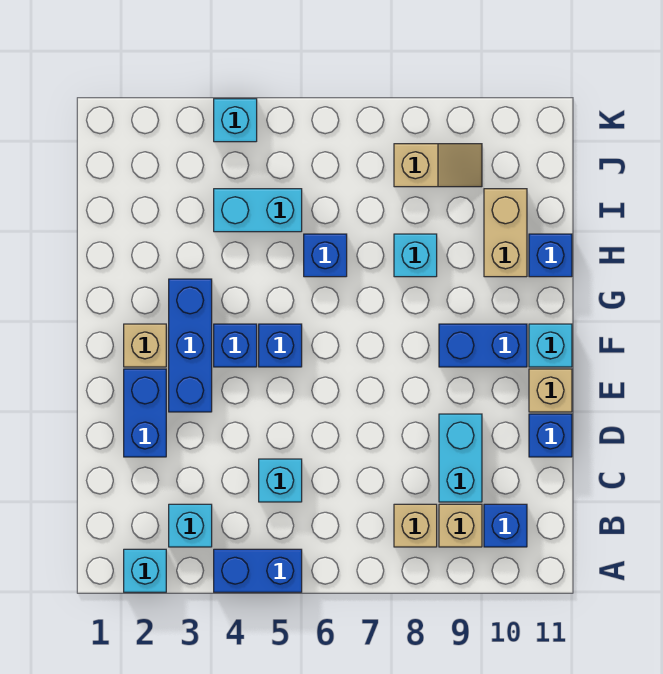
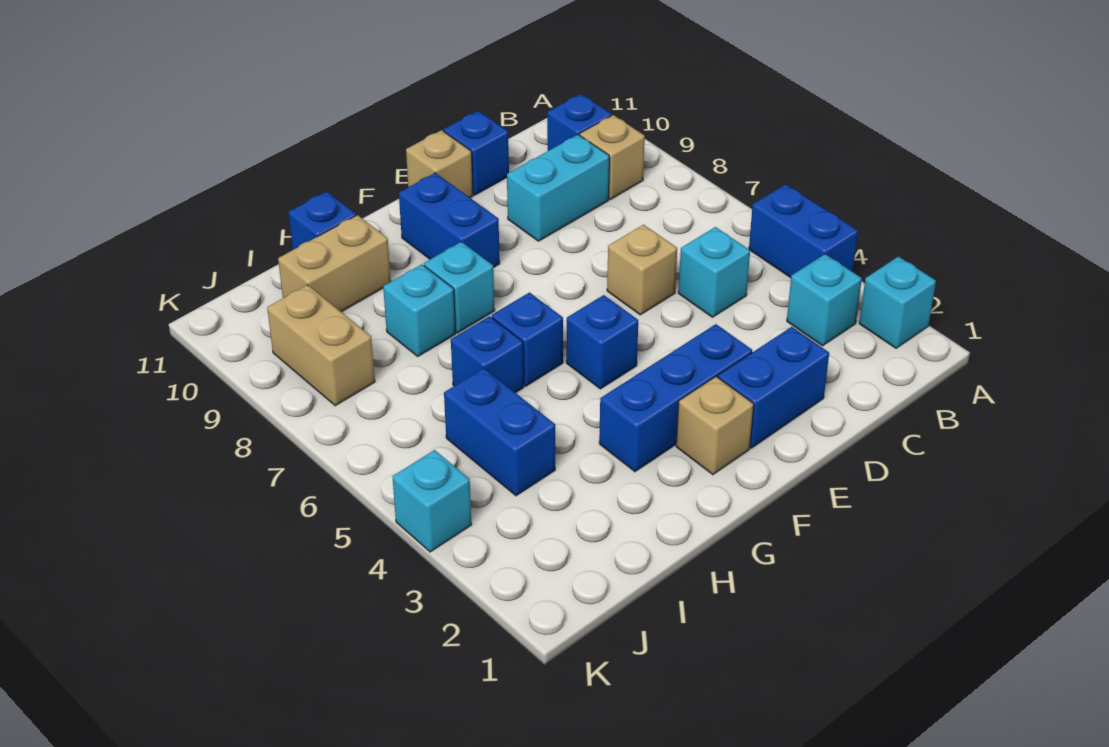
tan 1x1 brick [394,504,437,547] -> tan 1x1 brick moved to [607,225,677,315]
blue 1x1 brick [214,324,257,367] -> blue 1x1 brick moved to [492,292,563,386]
cyan 1x1 brick [529,324,572,367] -> cyan 1x1 brick moved to [424,242,495,333]
cyan 1x2 brick [214,189,302,232] -> blue 1x2 brick [444,368,555,496]
tan 1x2 slope [394,144,482,187] -> tan 1x2 brick [267,285,375,406]

